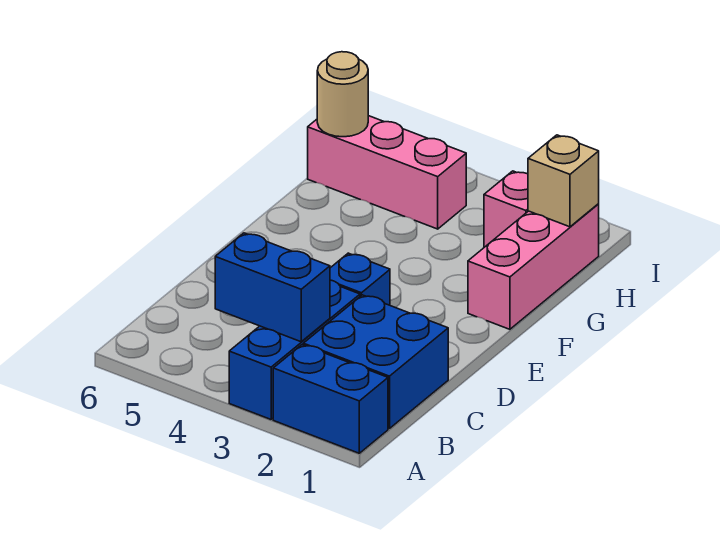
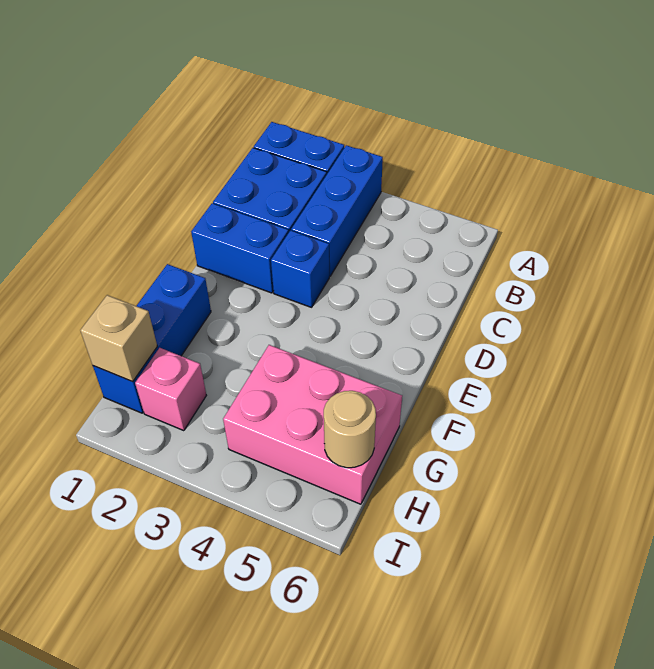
blue 1x2 brick [215,233,330,342] -> blue 1x2 brick moved to [191,203,289,293]
pink 1x3 brick [468,204,599,329] -> blue 1x3 brick [93,264,211,413]
pink 1x3 brick [308,116,466,229] -> pink 2x3 brick [223,345,402,504]

